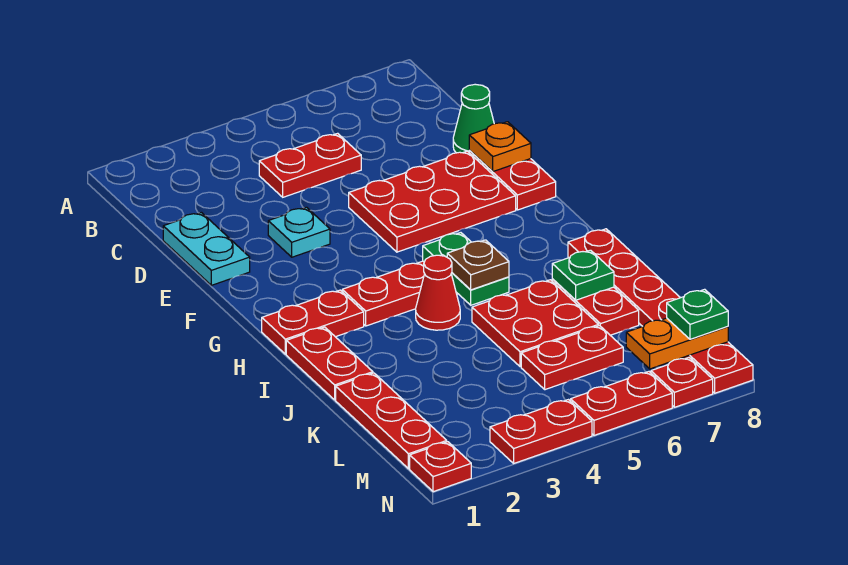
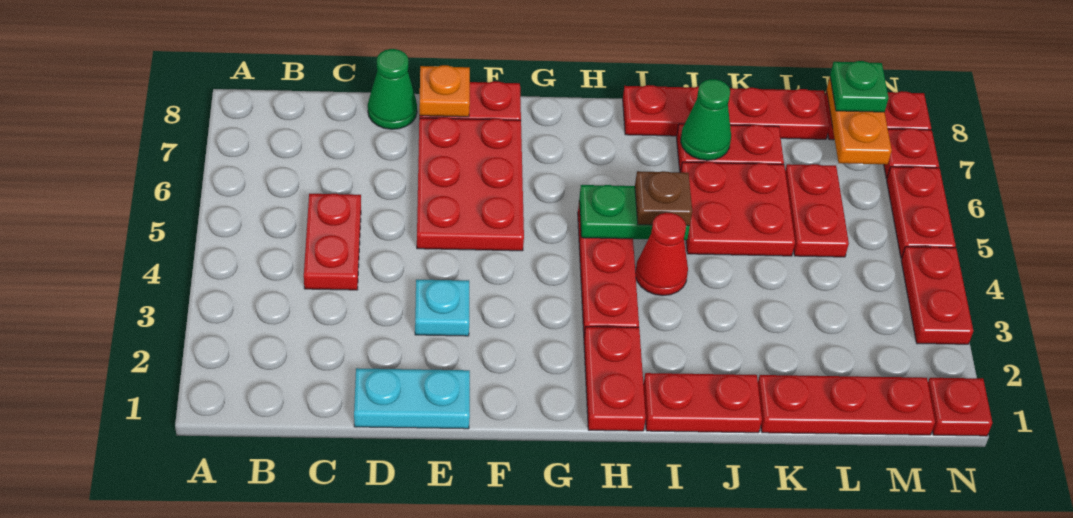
green 1x1 plate [552,250,614,300] -> green 1x1 cone [681,79,731,160]

